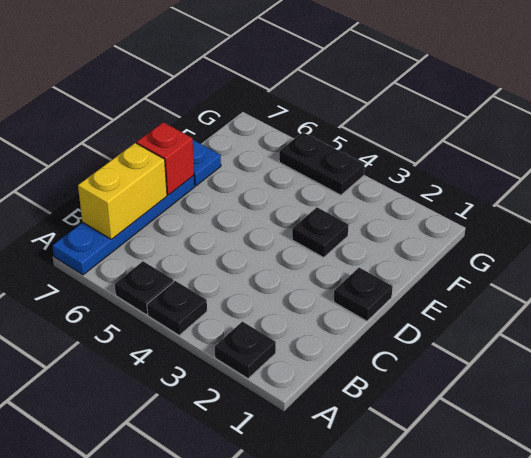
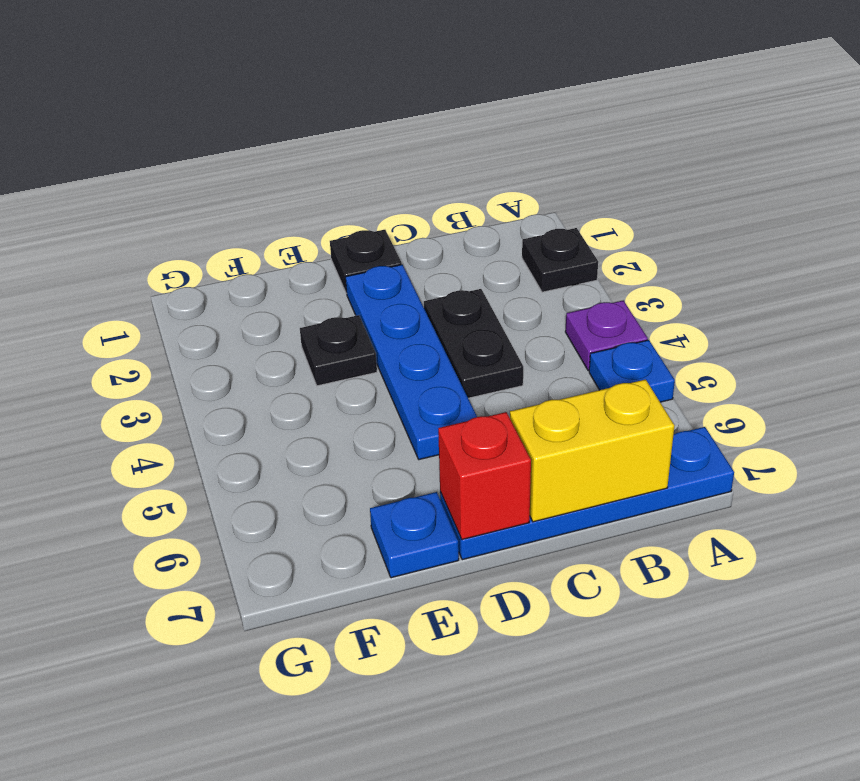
black 1x1 plate [147,281,207,335] -> purple 1x1 plate [565,301,648,371]
black 1x1 plate [115,261,174,314] -> blue 1x1 plate [589,340,675,402]
none -> blue 1x4 plate [346,265,477,460]
black 1x2 plate [279,132,365,195] -> black 1x2 plate moved to [424,289,523,398]

